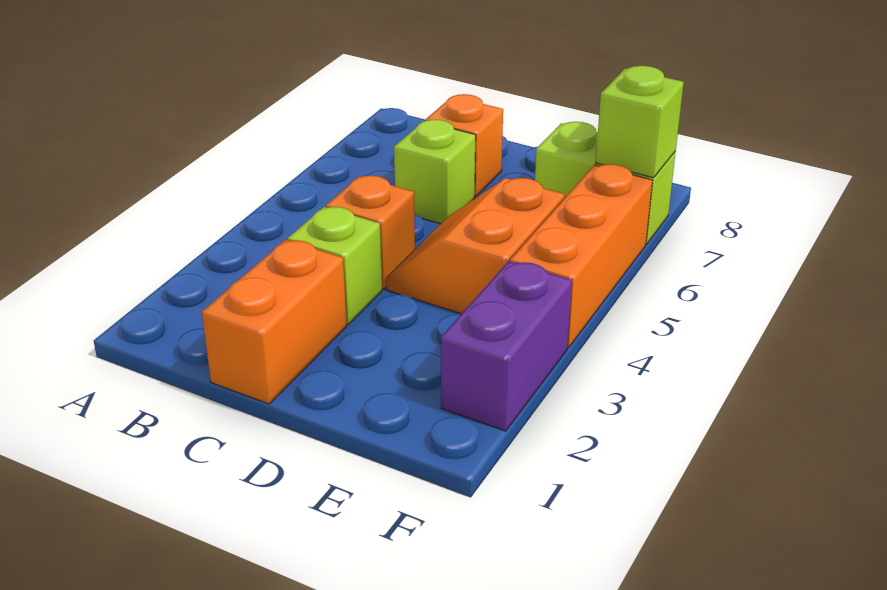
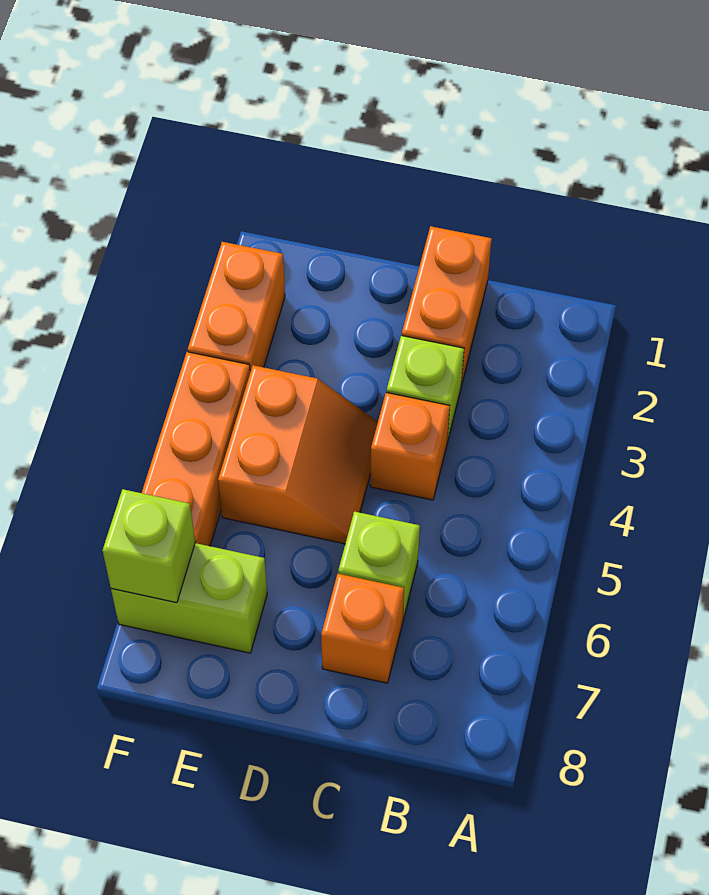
purple 1x2 brick [441,261,572,431] -> orange 1x2 brick [188,242,285,372]

